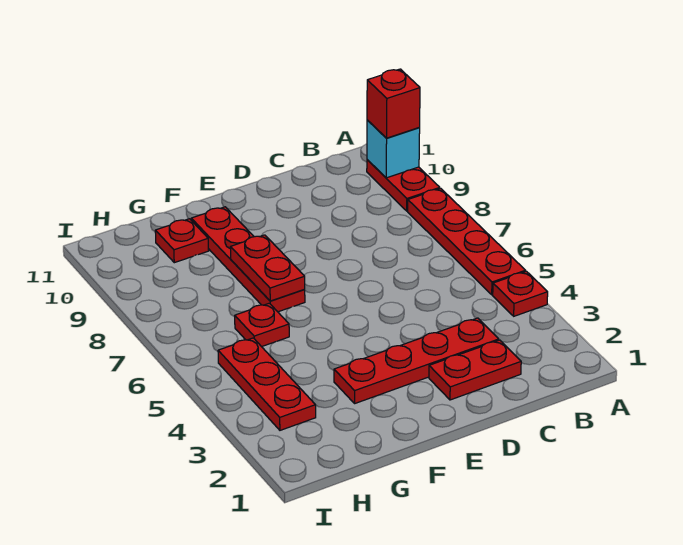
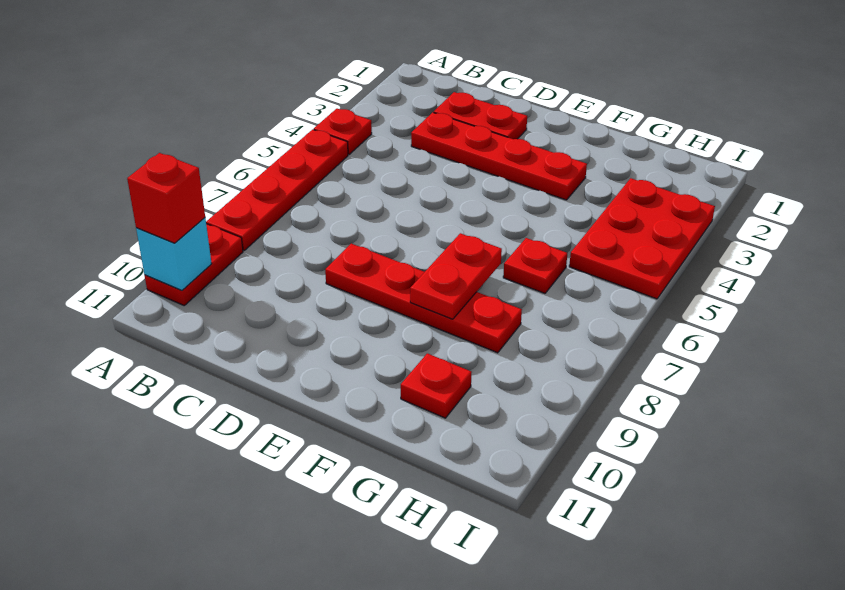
red 1x4 plate [191,207,305,312] -> red 1x4 plate turned to [325,244,522,353]
red 1x3 plate [218,338,316,430] -> red 2x3 plate [569,178,715,299]

